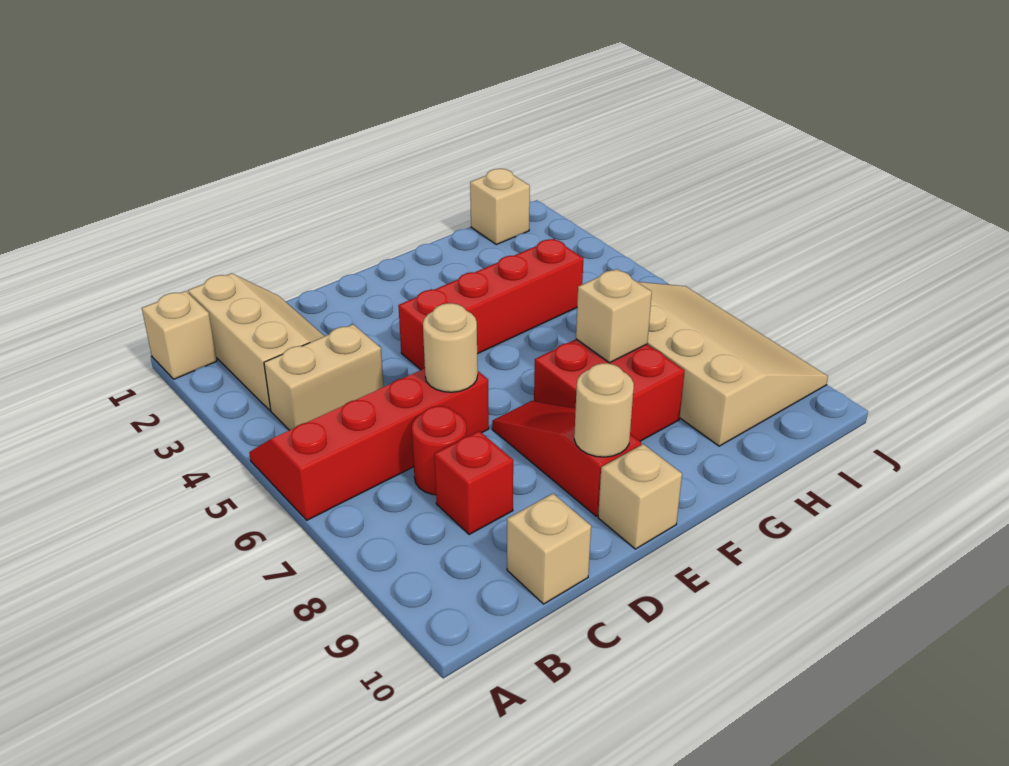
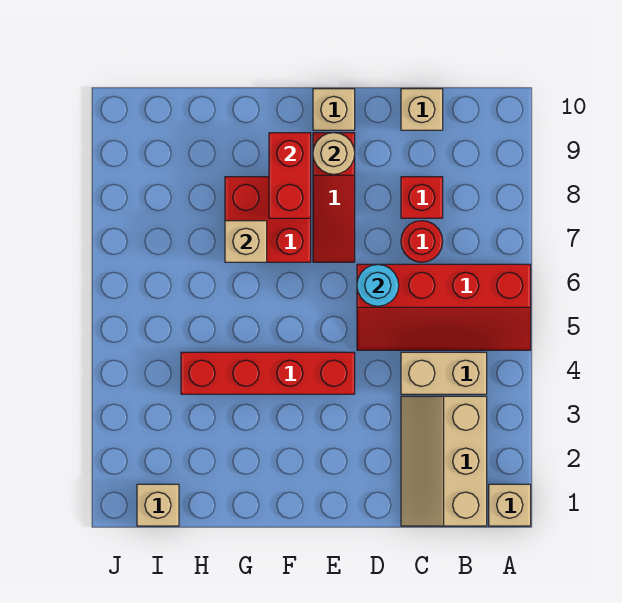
tan 1x1 round brick [423,303,478,392] -> cyan 1x1 round brick [357,264,399,306]
none -> red 1x2 brick [269,133,311,218]
tan 3x4 slope [638,282,828,446] -> none

